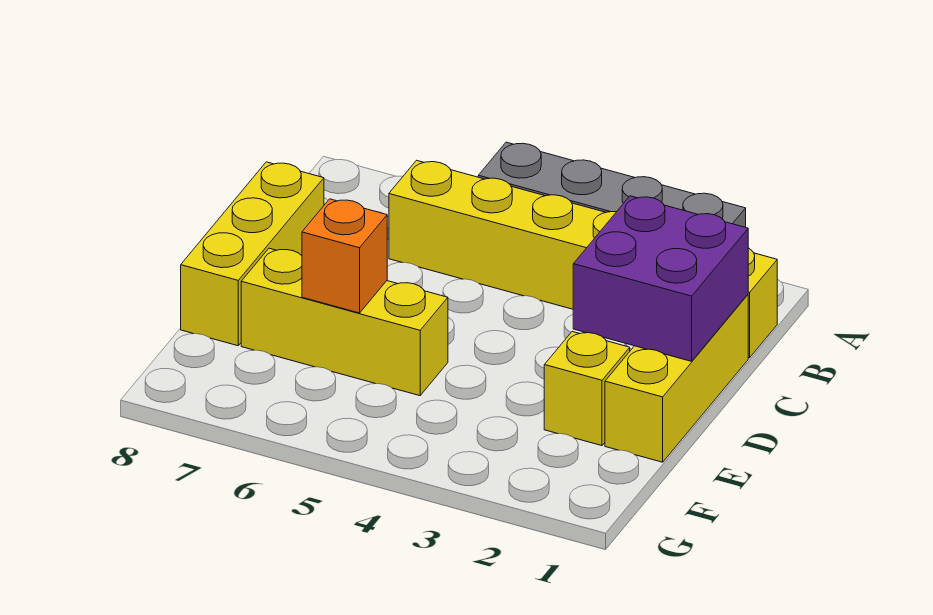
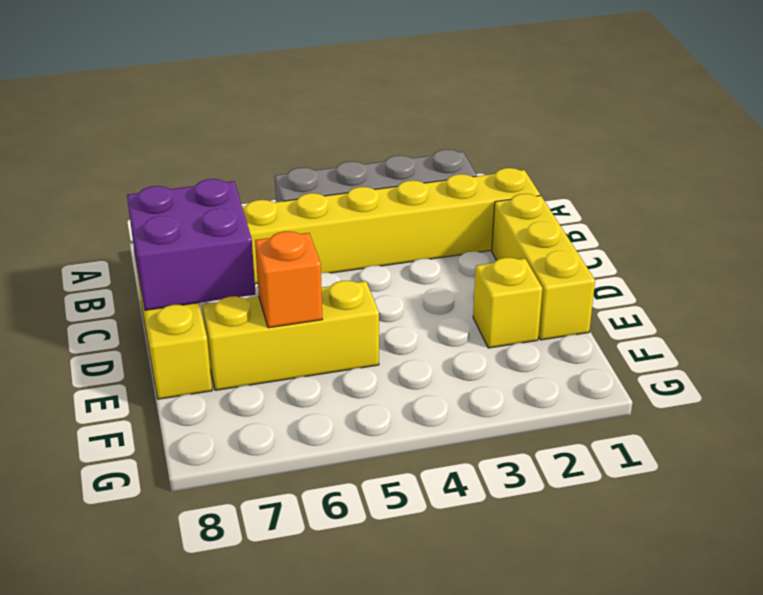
purple 2x2 brick [573,196,748,361] -> purple 2x2 brick moved to [127,179,255,310]

